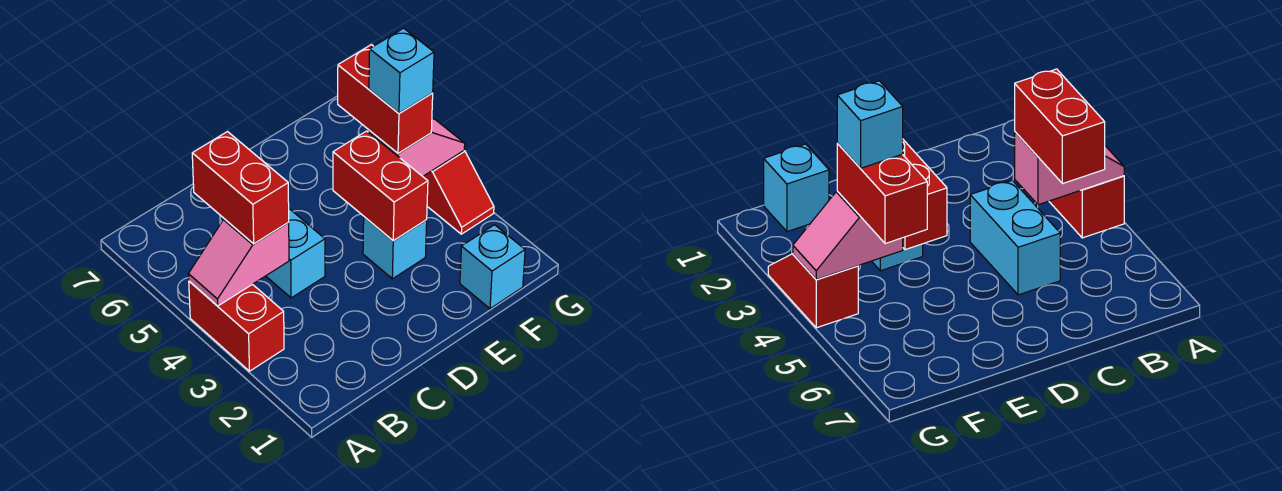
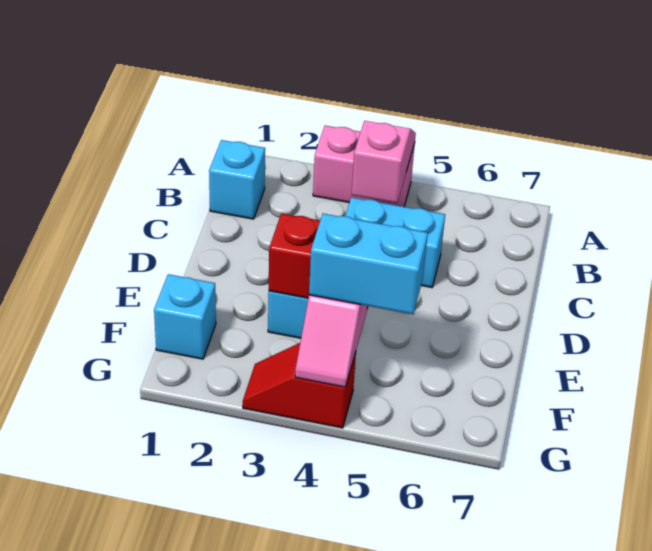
red 1x2 brick [189,281,284,371] -> pink 1x2 brick [313,126,415,207]
red 1x2 brick [192,132,289,244] -> none
red 1x2 brick [338,45,433,153] -> cyan 1x2 brick [309,214,428,314]
cyan 1x1 brick [369,28,434,113] -> cyan 1x1 brick moved to [209,140,265,219]

